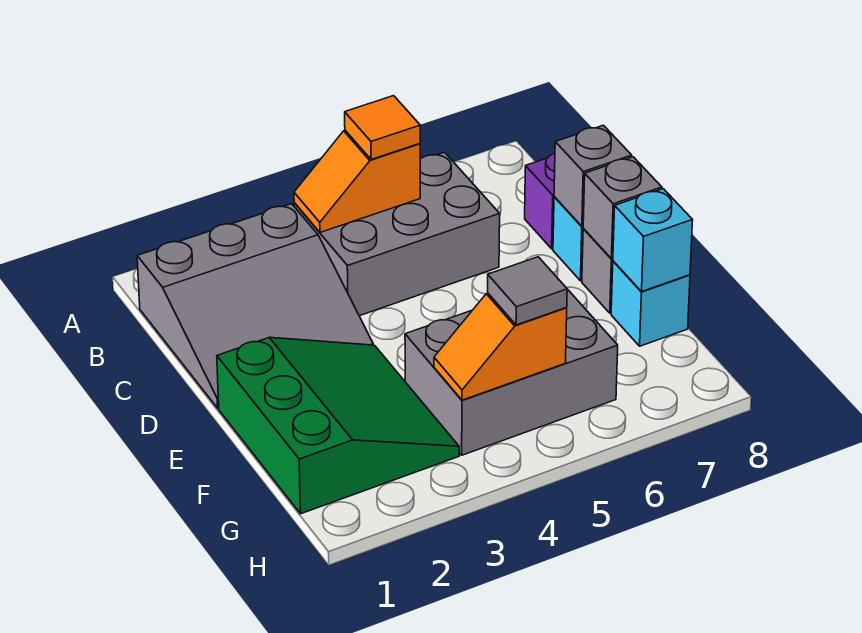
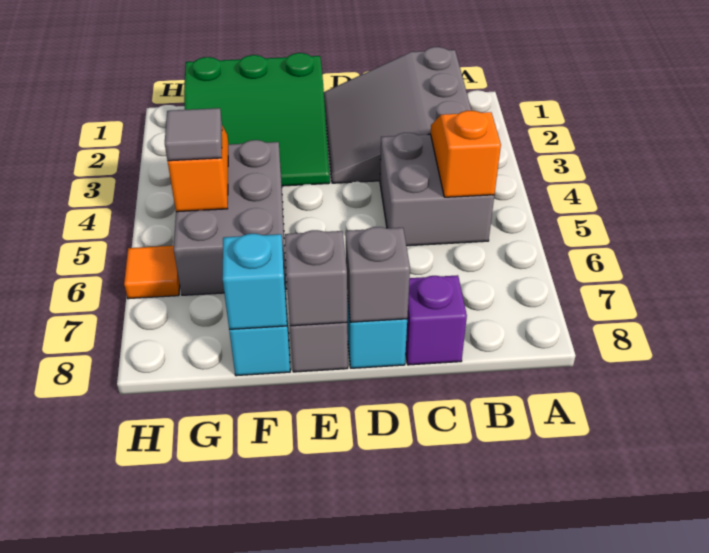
grey 2x3 brick [294,152,500,316] -> grey 2x2 brick [380,133,494,246]
orange 1x1 tile [345,96,420,160] -> orange 1x1 tile moved to [124,246,180,299]

